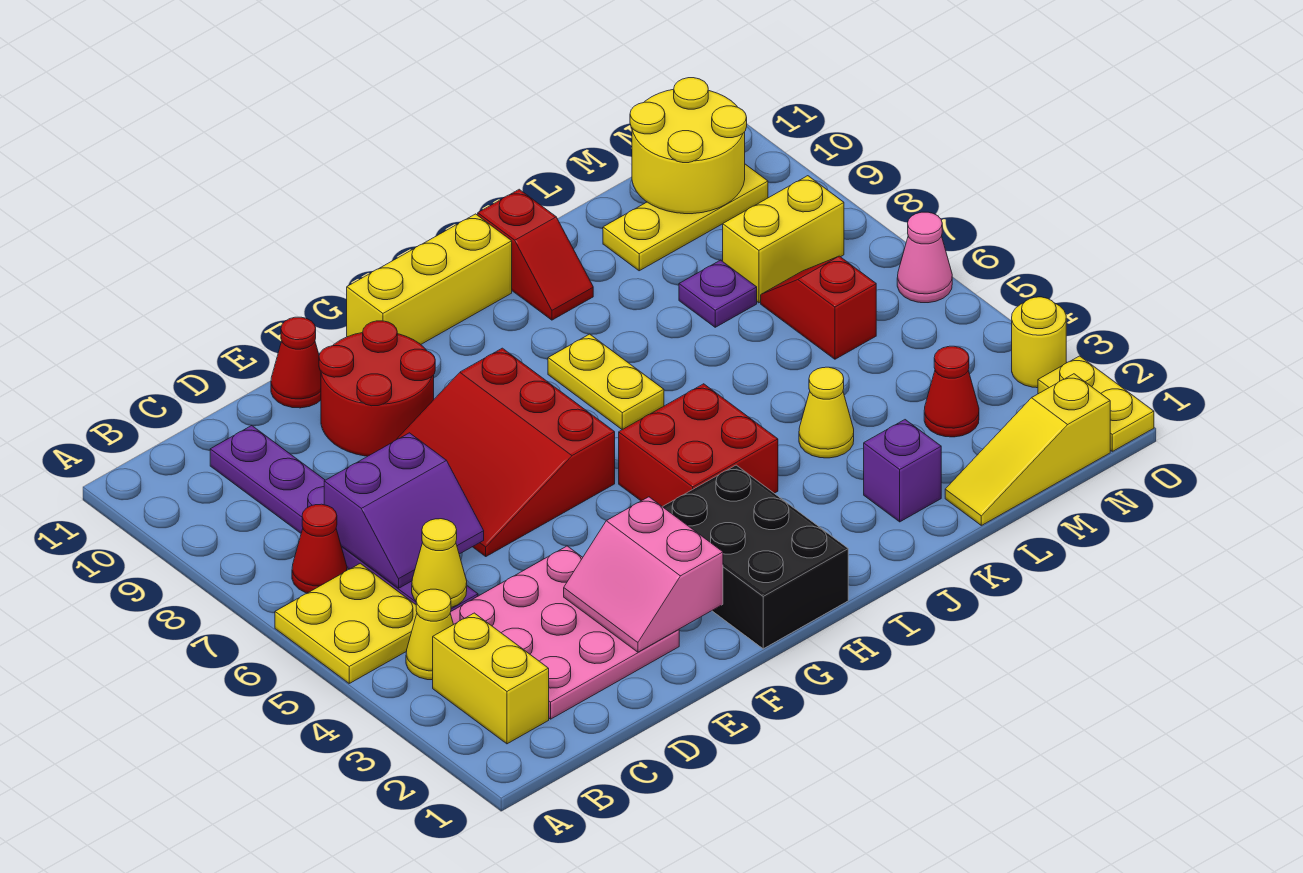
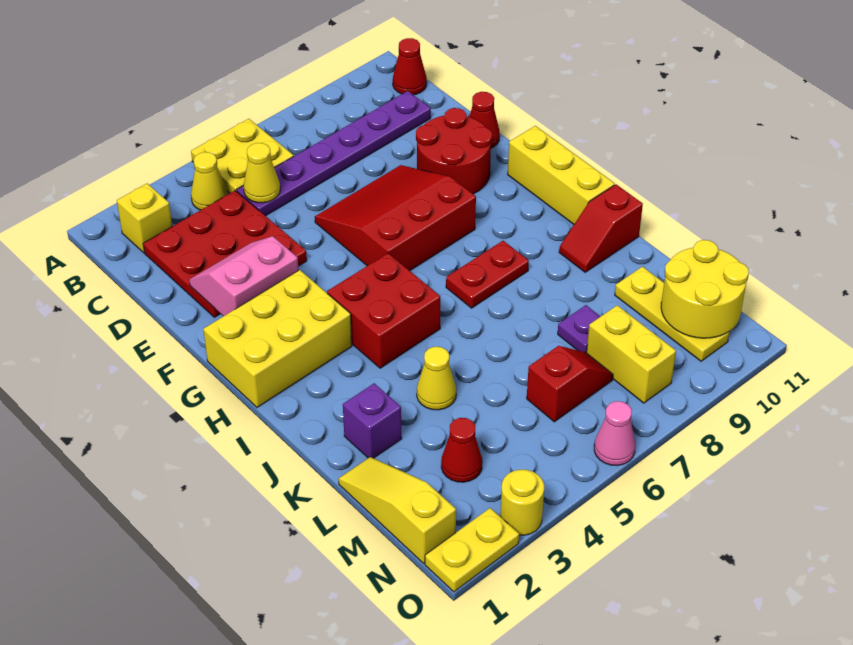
yellow 1x2 brick [433,613,549,744] -> yellow 1x1 brick [117,184,172,253]
red 1x1 cone [292,504,347,593] -> red 1x1 cone moved to [393,38,427,95]
pink 3x3 plate [450,546,679,719] -> red 3x3 plate [143,191,307,317]
purple 2x2 slope [324,433,484,588] -> none
black 2x3 brick [663,465,848,649] -> yellow 2x3 brick [203,270,352,407]
yellow 1x2 plate [548,334,664,429] -> red 1x2 plate [446,241,529,308]

